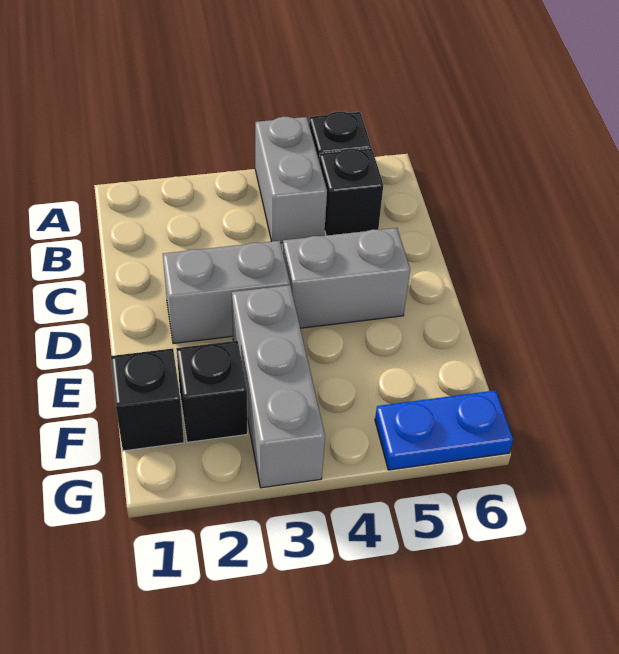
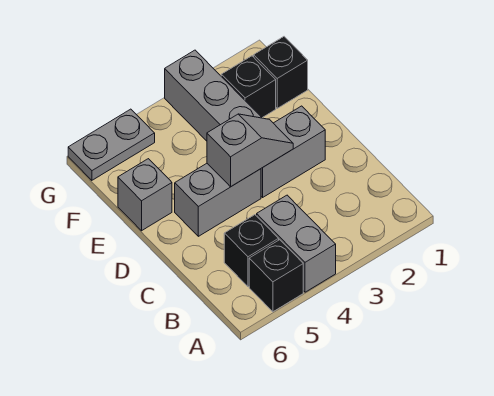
none -> grey 1x2 slope [207,114,293,187]
none -> grey 1x1 brick [118,159,172,231]
blue 1x2 plate [375,390,513,470] -> grey 1x2 plate [68,109,155,180]

